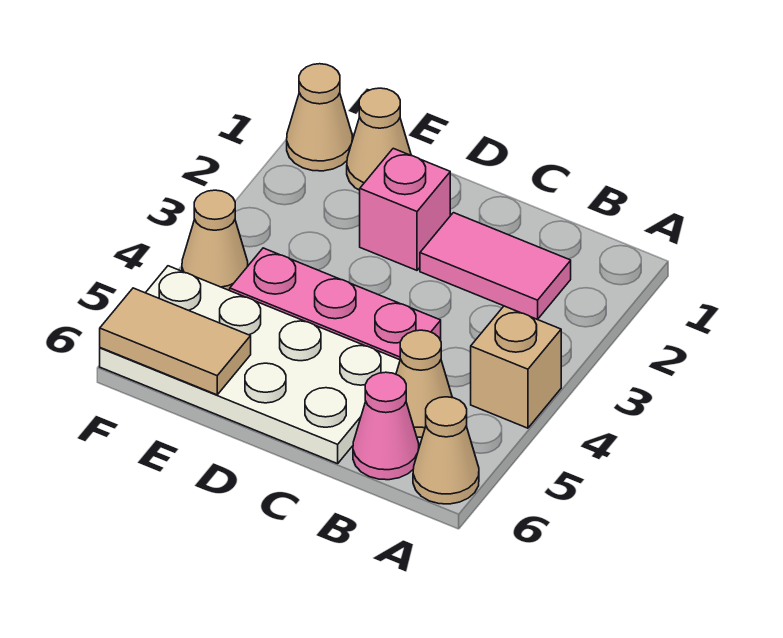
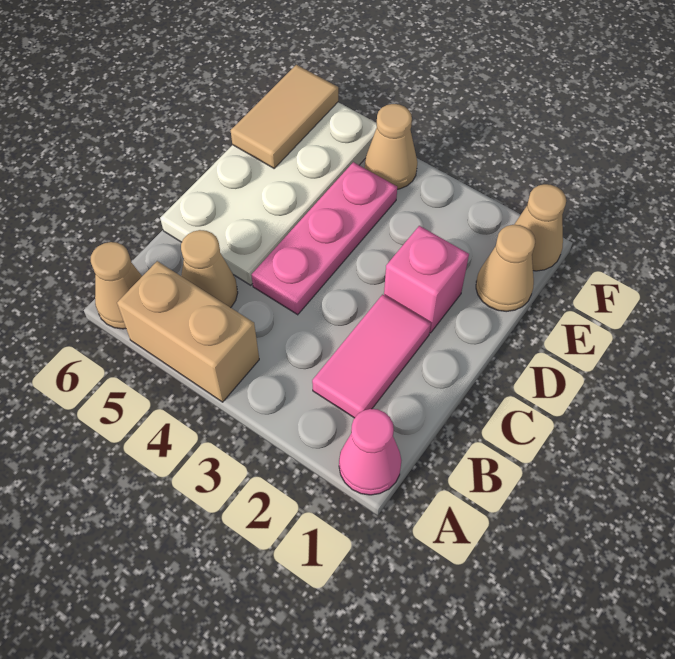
tan 1x1 brick [471,306,561,428] -> tan 1x2 brick [117,261,259,402]
pink 1x1 cone [353,372,419,480] -> pink 1x1 cone moved to [339,409,401,495]

